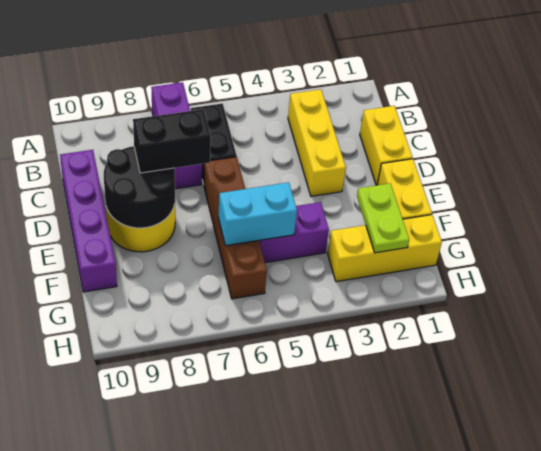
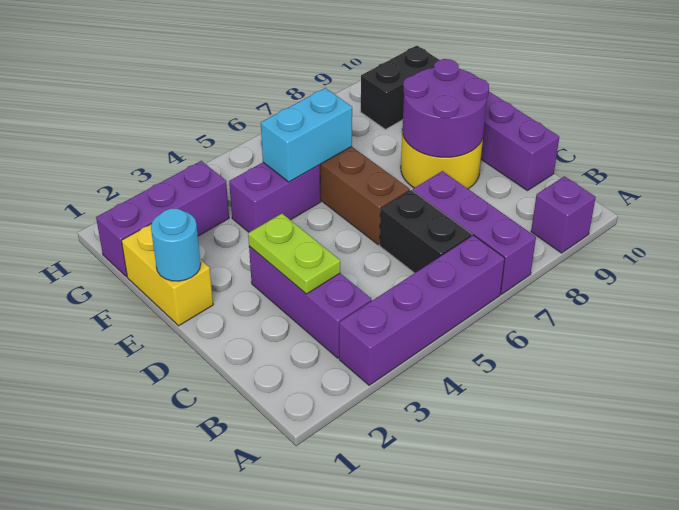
none -> purple 1x4 brick [339,235,505,385]
none -> purple 1x1 brick [531,176,596,253]
yellow 1x3 brick [288,89,346,196] -> purple 1x3 brick [249,246,372,358]
yellow 1x2 brick [360,106,413,185] -> none
black 1x2 brick [133,109,211,173] -> black 1x2 brick moved to [361,46,439,129]
black 2x2 round brick [104,146,175,228] -> purple 2x2 round brick [402,59,489,157]
none -> cyan 1x1 round brick [151,208,201,281]
lime 1x2 plate [357,183,409,253] -> lime 1x2 plate moved to [248,214,340,294]
yellow 1x3 brick [328,215,442,282] -> purple 1x3 brick [96,161,229,277]

